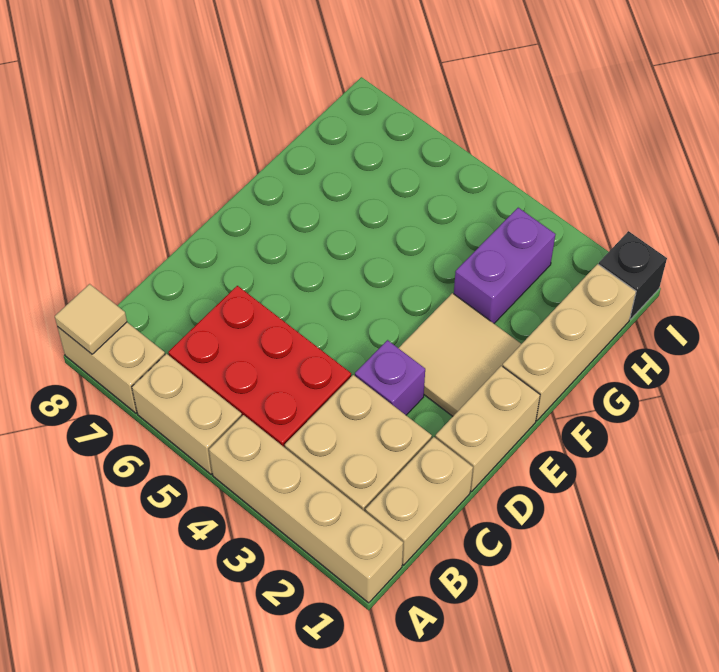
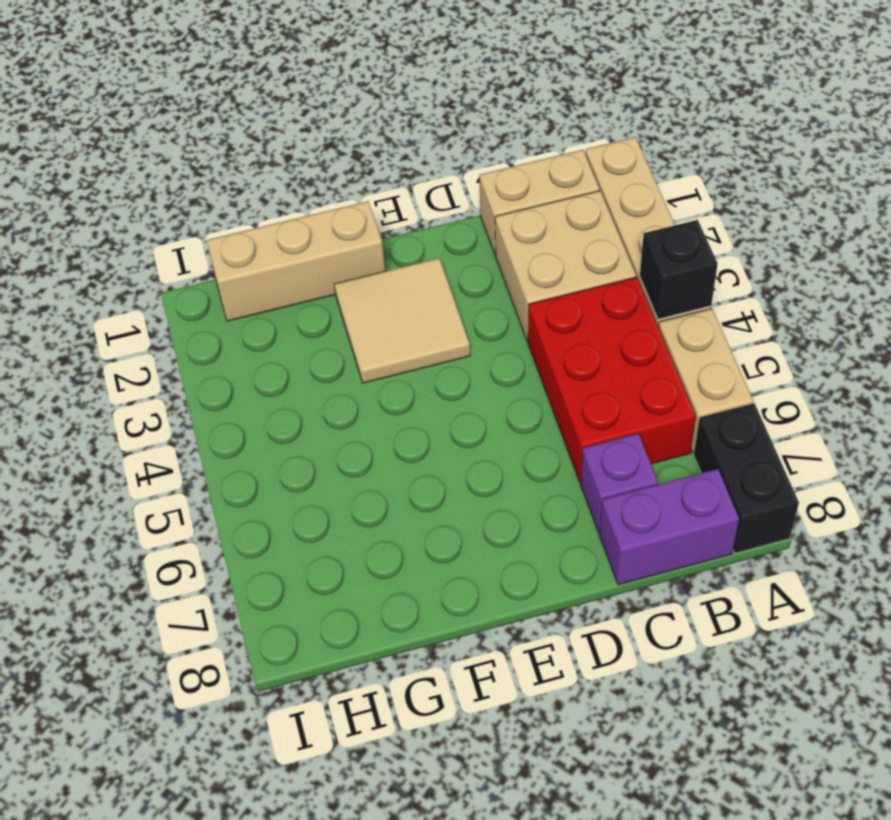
tan 1x2 brick [57,322,165,413] -> black 1x2 brick [694,403,799,553]
tan 1x1 tile [55,284,127,354] -> none
tan 1x2 brick [435,366,540,491] -> none
purple 1x1 brick [355,340,425,415] -> purple 1x1 brick moved to [581,434,658,533]
purple 1x2 brick [454,208,556,323] -> purple 1x2 brick moved to [600,469,739,585]
black 1x1 brick [599,231,667,319] -> black 1x1 brick moved to [640,220,718,319]

